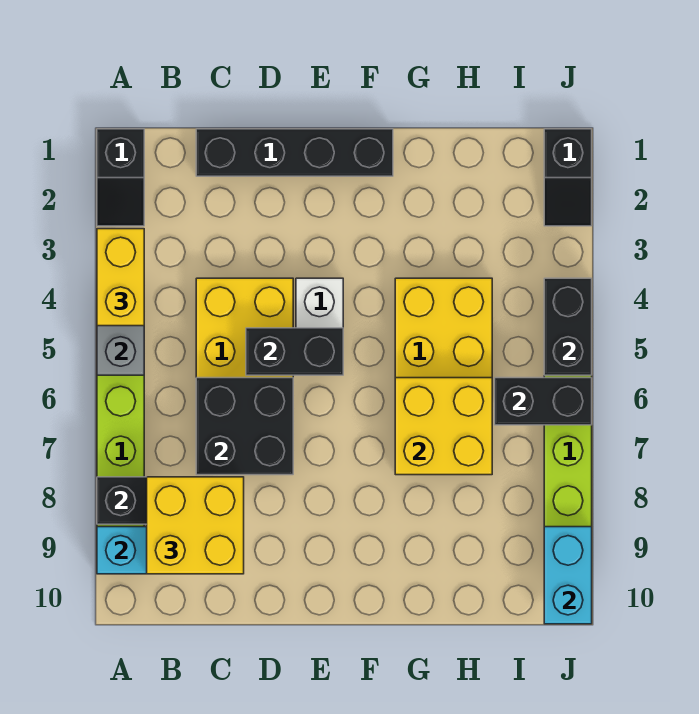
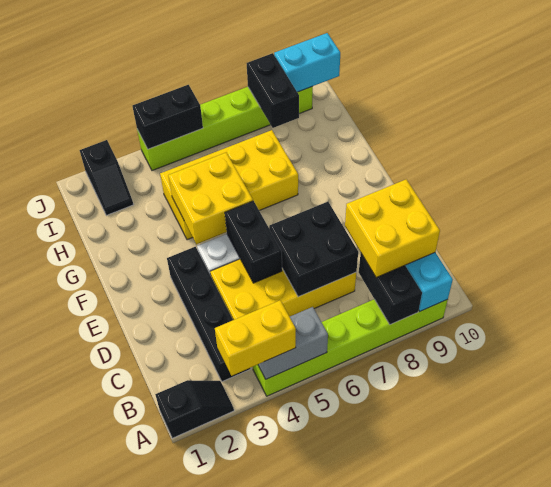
black 1x4 brick [196,129,393,176] -> black 1x4 brick moved to [167,247,251,382]
yellow 2x2 brick [395,378,492,475] -> yellow 2x2 brick moved to [168,152,253,244]
black 1x2 brick [495,378,592,425] -> black 1x2 brick moved to [247,53,299,128]
black 1x2 slope [544,129,592,226] -> black 1x2 slope turned to [80,140,134,215]

